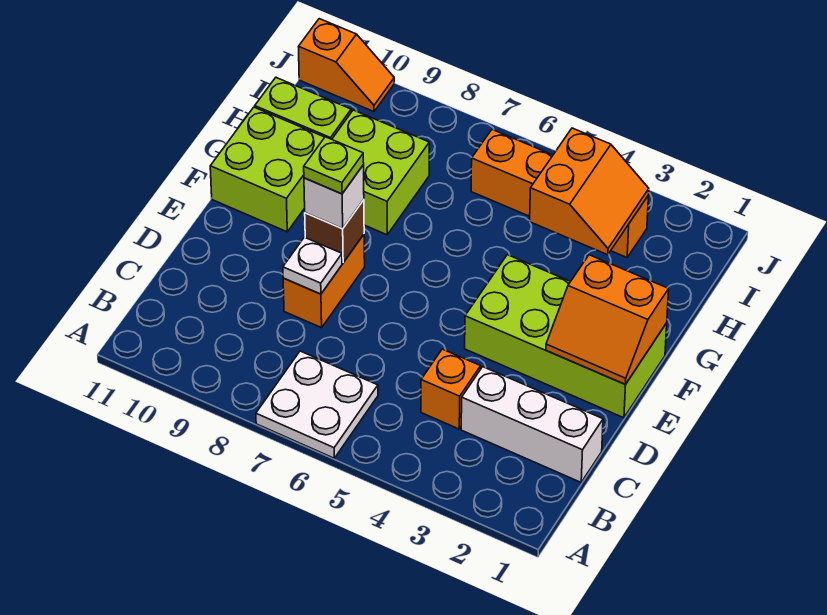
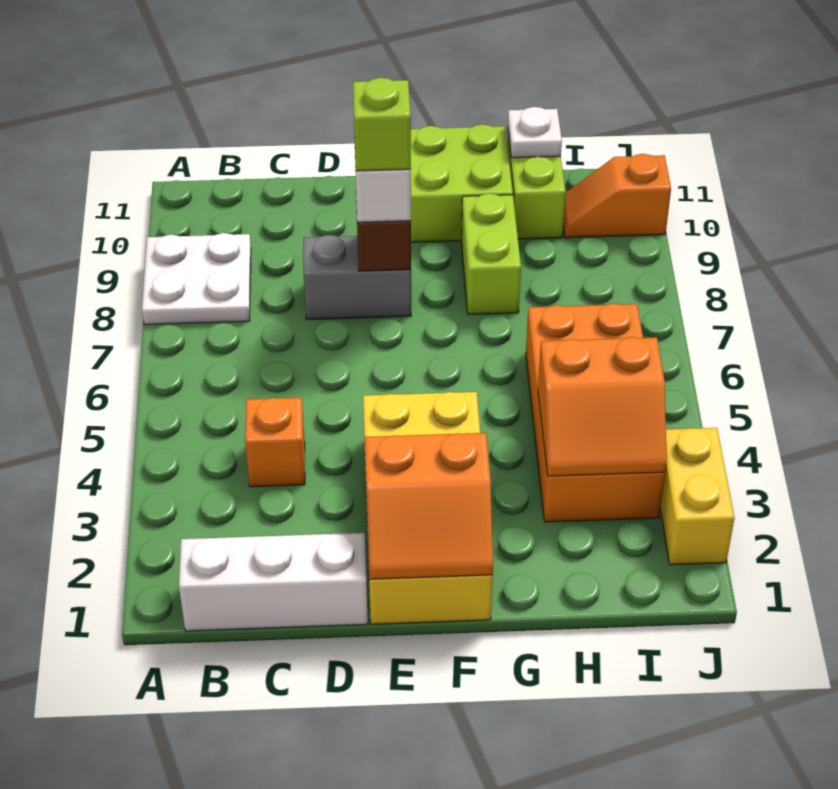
white 2x2 plate [256,351,378,458] -> white 2x2 plate moved to [142,233,251,325]
white 1x3 brick [461,367,603,482] -> white 1x3 brick turned to [179,533,368,631]
orange 1x2 brick [283,235,365,328] -> grey 1x2 brick [303,235,411,319]
white 1x1 plate [283,237,342,294] -> white 1x1 plate moved to [508,107,562,158]
lime 2x4 brick [465,255,667,418] -> yellow 2x4 brick [363,392,493,624]
orange 2x2 slope [546,255,669,385] -> orange 2x2 slope turned to [364,433,493,579]
lime 1x1 plate [304,137,364,194] -> lime 1x1 brick [353,78,411,171]
lime 2x2 brick [332,110,429,235] -> lime 1x2 brick [462,193,521,314]
orange 1x4 brick [471,130,648,257] -> orange 2x4 brick [526,303,665,522]
none -> yellow 1x2 brick [660,428,735,565]
orange 1x2 slope [298,19,394,112] -> orange 1x2 slope turned to [563,154,671,238]

